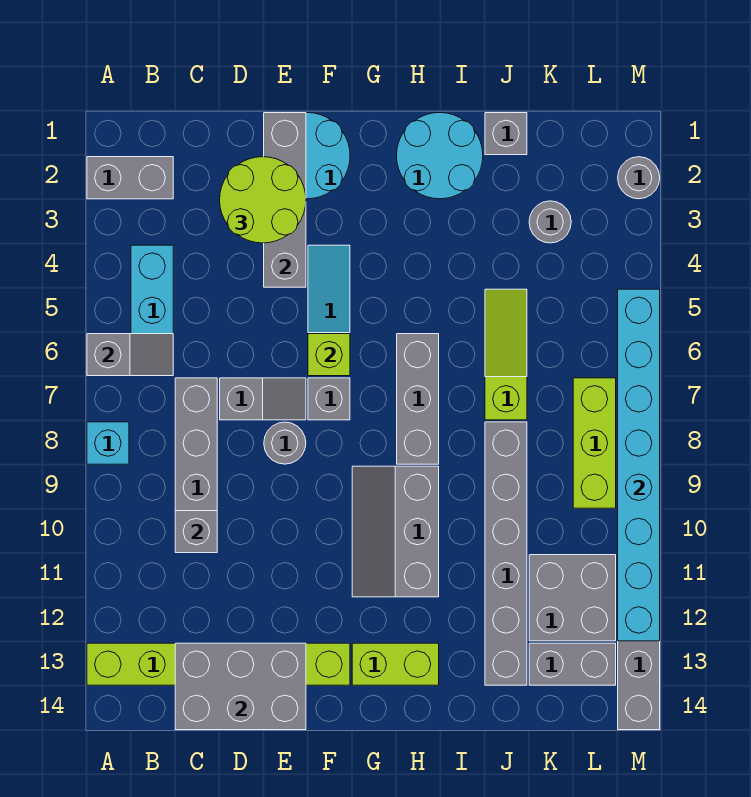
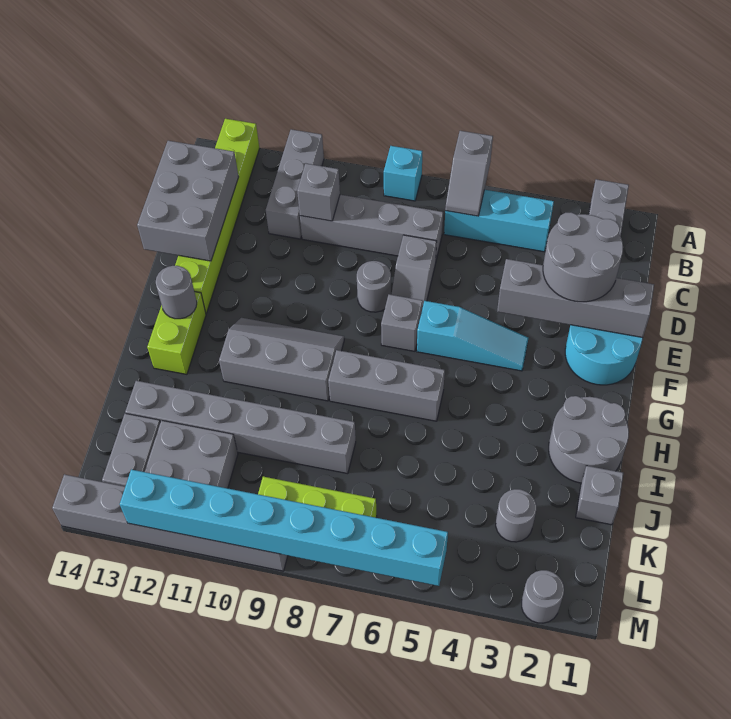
none -> grey 1x3 brick [266,129,324,239]
lime 2x2 round brick [220,157,306,243] -> grey 2x2 round brick [543,212,623,302]
lime 1x1 brick [308,334,350,376] -> none
none -> grey 1x1 round brick [156,266,197,319]
cyan 2x2 round brick [397,113,483,199] -> grey 2x2 round brick [549,396,629,483]
lime 1x3 slope [485,289,527,420] -> none

